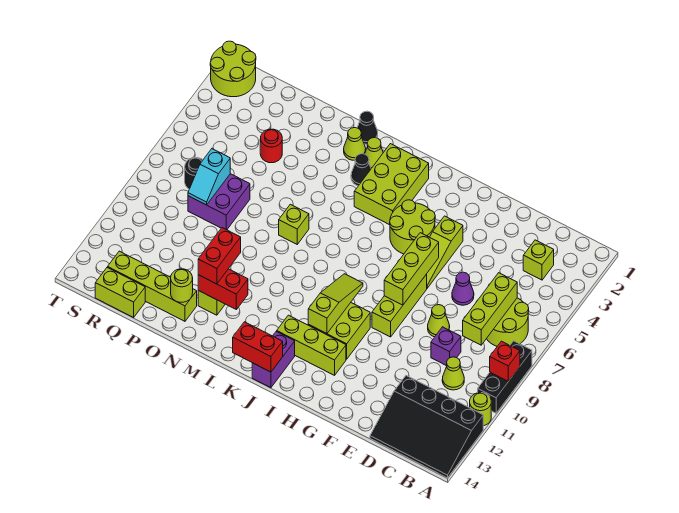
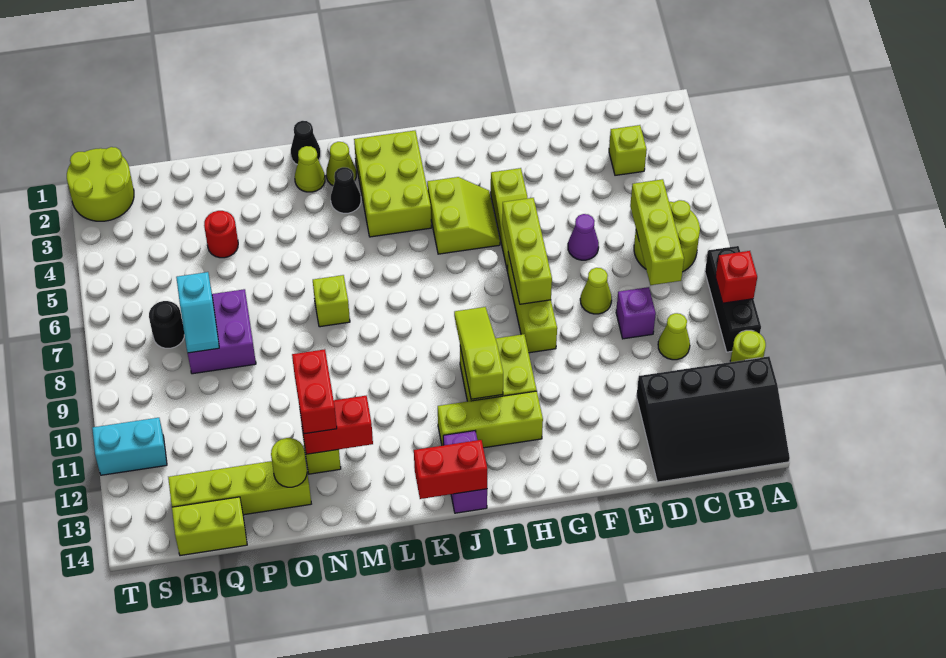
lime 2x2 round brick [390,200,435,254] -> lime 2x2 slope [427,177,500,254]
none -> cyan 1x2 brick [92,418,167,475]

